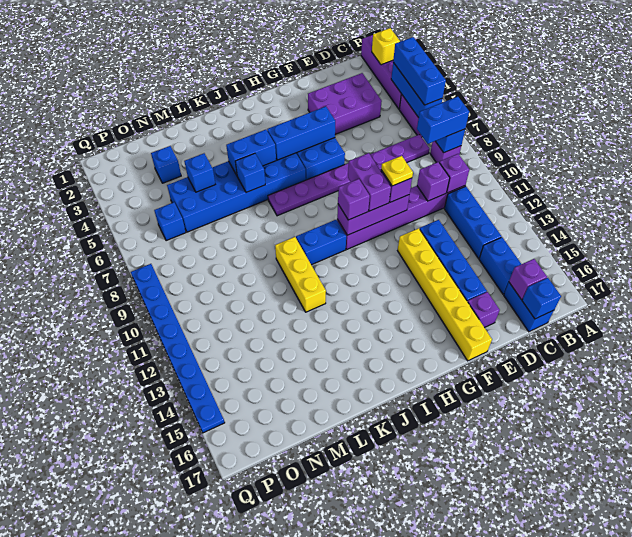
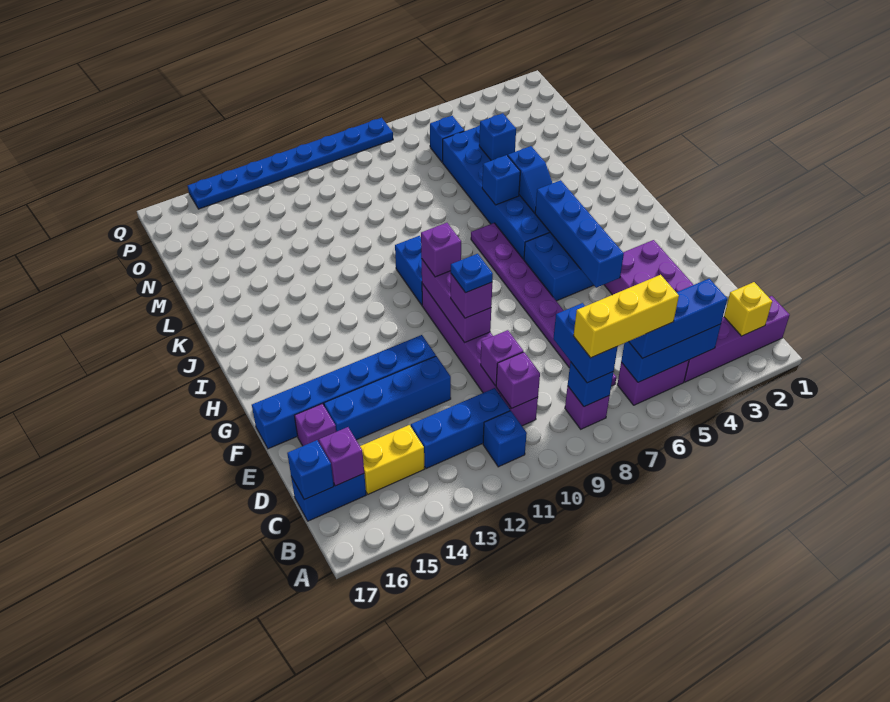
blue 1x2 brick [479,237,521,294] -> yellow 1x2 brick [360,425,425,494]
yellow 1x1 plate [381,156,413,186] -> blue 1x1 plate [451,254,493,293]
yellow 1x6 brick [398,228,492,361] -> blue 1x6 brick [252,335,436,449]
blue 1x3 brick [267,106,335,160] -> blue 1x4 brick [535,180,624,288]
purple 1x2 brick [348,153,391,211] -> none
blue 1x2 brick [226,130,276,175] -> blue 1x2 slope [508,146,552,213]
yellow 1x3 brick [275,237,326,312] -> yellow 1x3 brick moved to [574,275,679,358]
blue 1x1 brick [151,146,181,183] -> blue 1x1 brick moved to [483,411,527,467]

